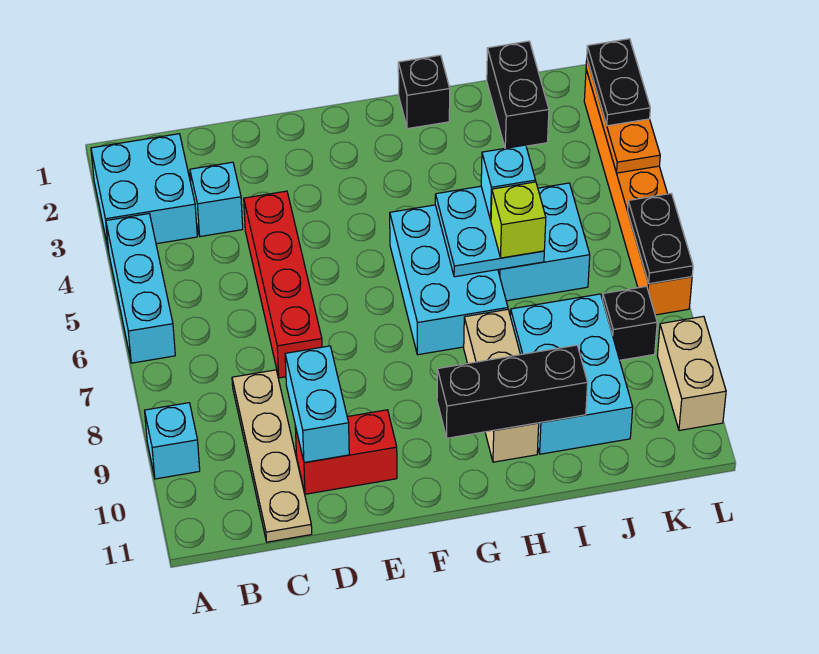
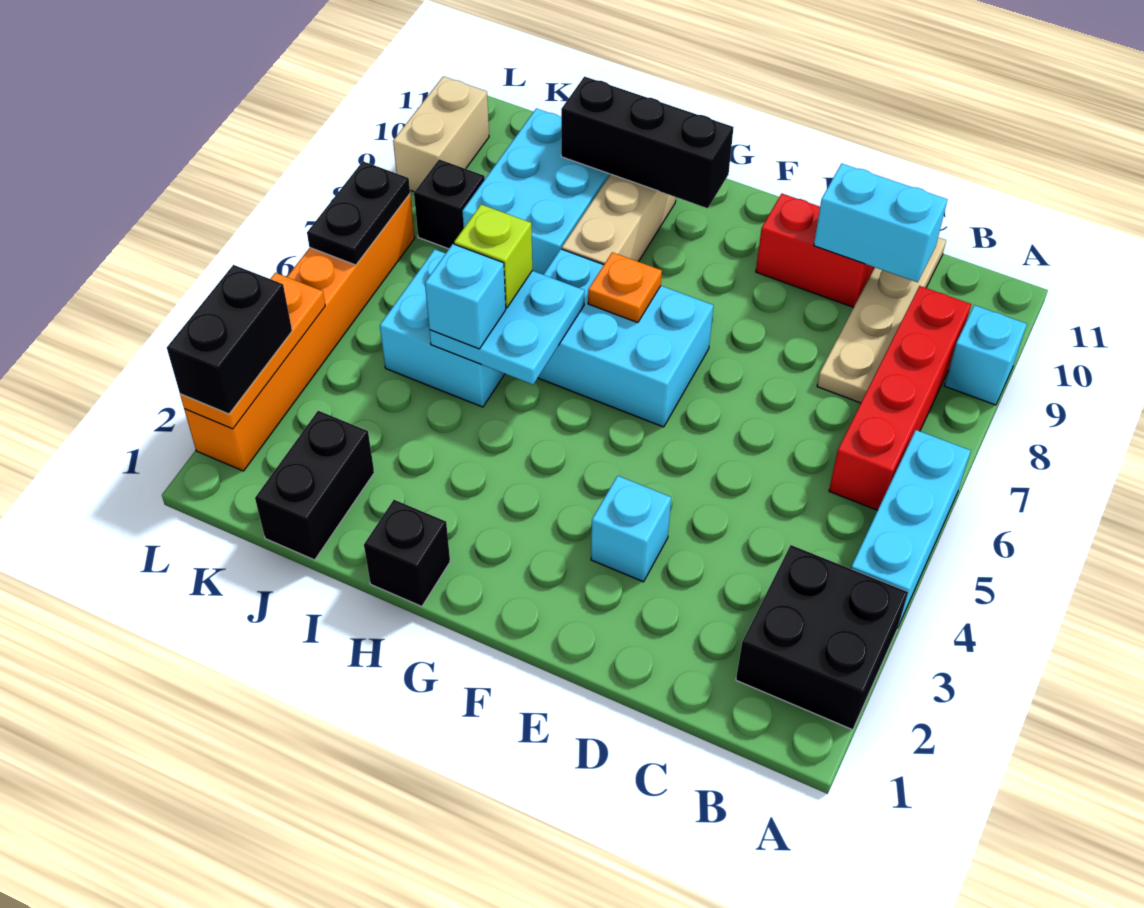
cyan 2x2 brick [91,134,197,251] -> black 2x2 brick [736,545,908,730]
cyan 1x1 brick [190,162,243,236] -> cyan 1x1 brick moved to [591,476,671,582]
red 1x4 brick [244,191,322,378] -> red 1x4 brick moved to [829,286,971,510]
cyan 1x2 brick [285,346,349,463] -> cyan 1x2 brick turned to [814,164,948,282]
cyan 2x3 brick [390,205,508,355] -> cyan 2x3 brick turned to [538,249,713,427]
none -> orange 1x1 plate [588,252,662,323]
black 1x2 plate [587,39,650,126] -> black 1x2 brick [167,265,292,414]

